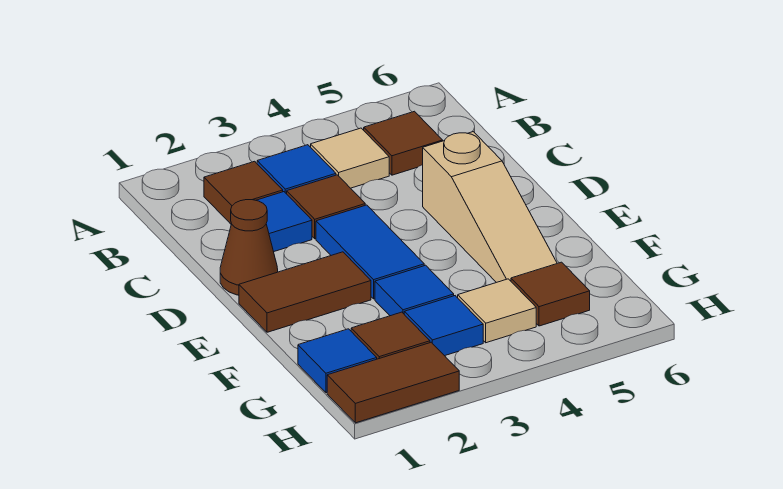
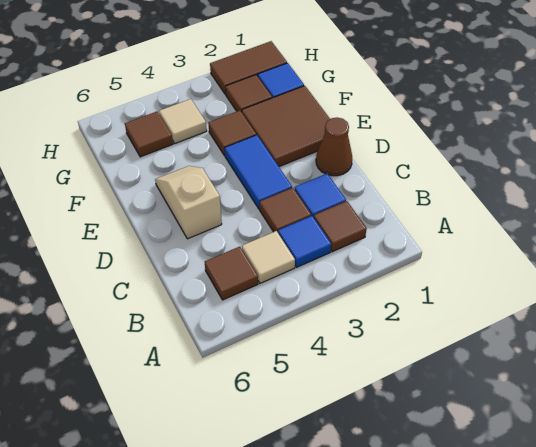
tan 1x3 slope [423,132,557,283] -> tan 1x2 slope [155,166,222,239]
brown 1x2 tile [239,252,371,332] -> brown 2x2 tile [242,86,330,167]
blue 1x1 tile [375,265,454,316] -> brown 1x1 tile [208,110,256,156]
blue 1x1 tile [404,296,483,356] -> none

